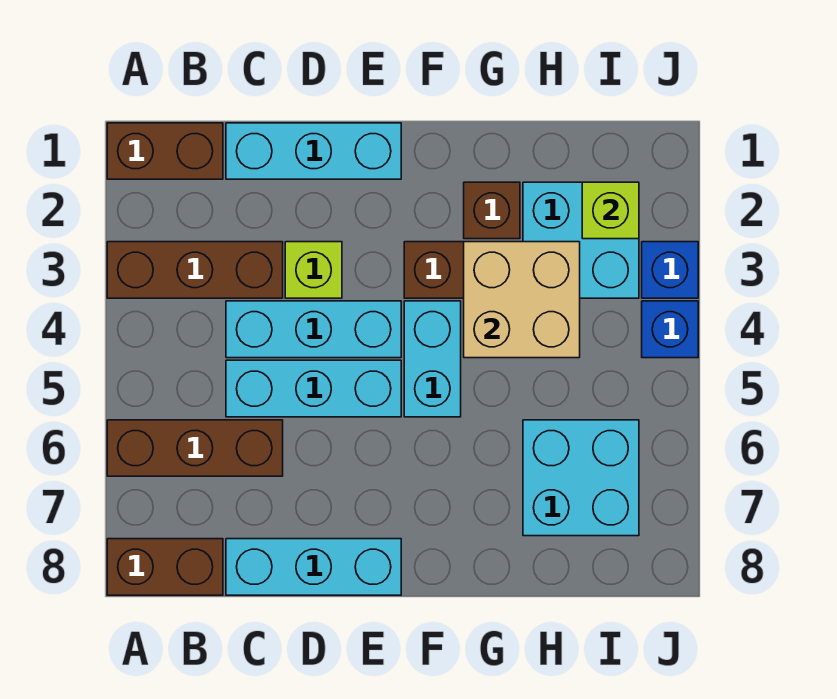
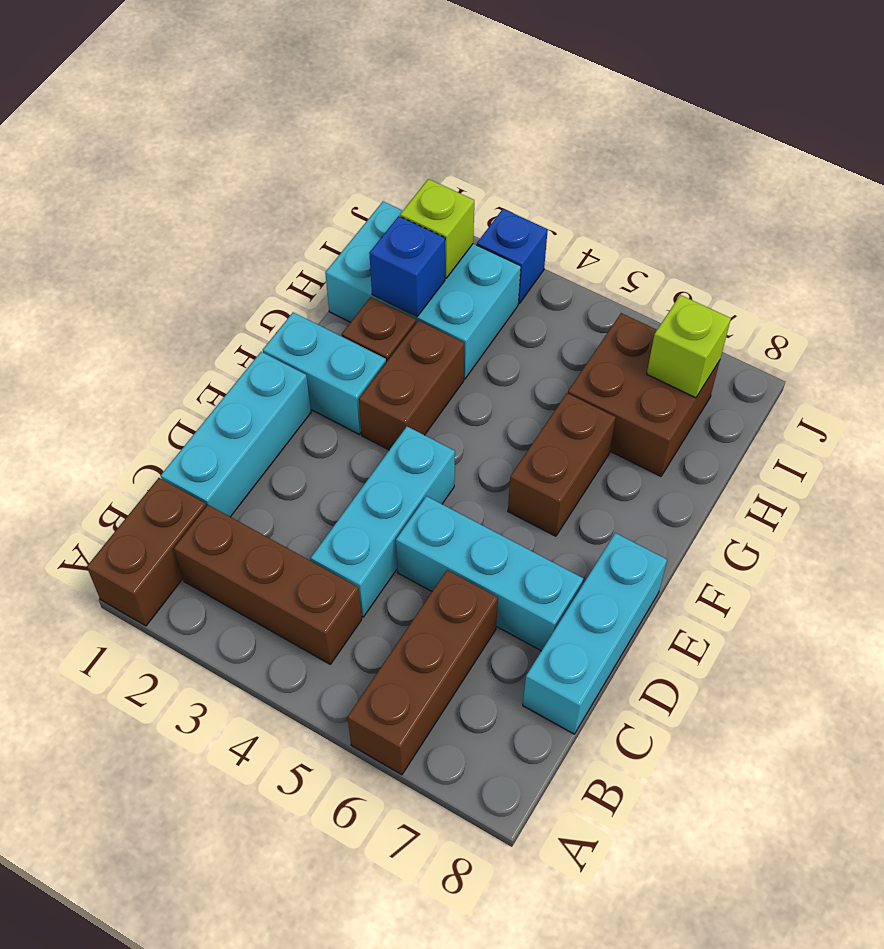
brown 1x3 brick [107,242,283,298] -> brown 1x3 brick turned to [174,505,362,664]
brown 1x2 brick [107,539,223,595] -> brown 1x2 brick moved to [508,393,616,536]
cyan 1x3 brick [226,360,401,417] -> cyan 1x3 brick turned to [396,496,583,651]
lime 1x1 brick [285,242,342,298] -> lime 1x1 brick moved to [647,295,731,398]
cyan 1x2 brick [404,301,461,417] -> cyan 1x2 brick moved to [263,312,386,434]
tan 2x2 brick [464,242,580,358] -> none
cyan 2x2 brick [523,182,639,298] -> cyan 2x3 brick [325,201,521,379]
cyan 2x2 brick [523,420,639,536] -> brown 2x2 brick [568,313,720,476]
blue 1x1 brick [642,301,698,358] -> blue 1x1 brick moved to [369,216,445,317]

